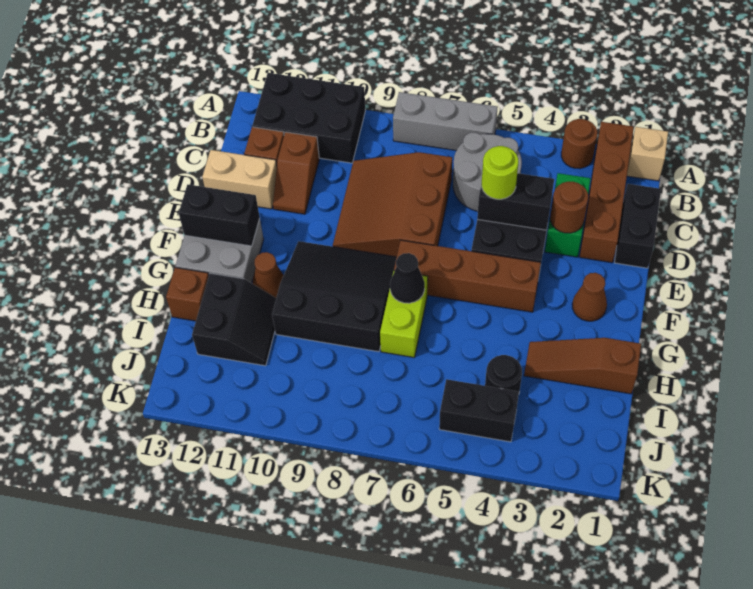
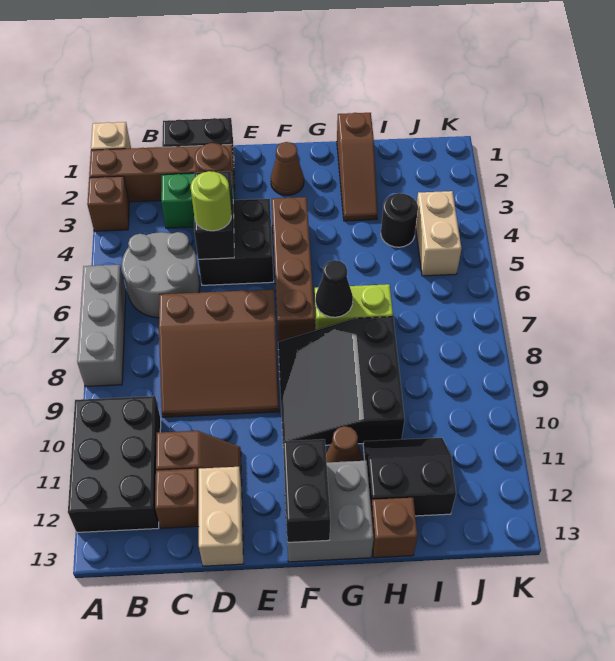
brown 1x1 round brick [561,119,597,169] -> brown 1x1 brick [87,176,129,231]
black 1x2 brick [439,379,519,442] -> tan 1x2 brick [416,191,462,276]

